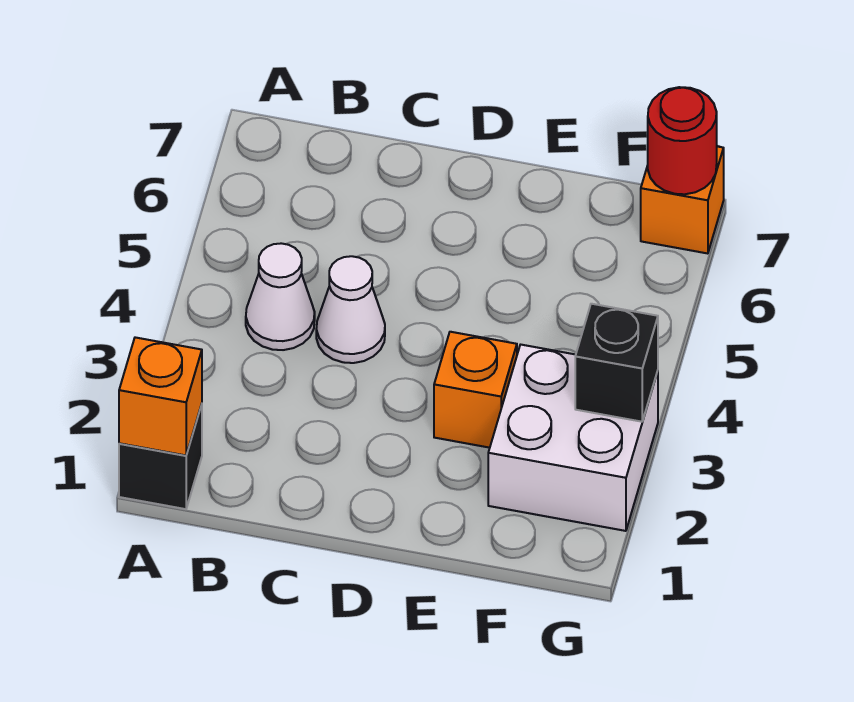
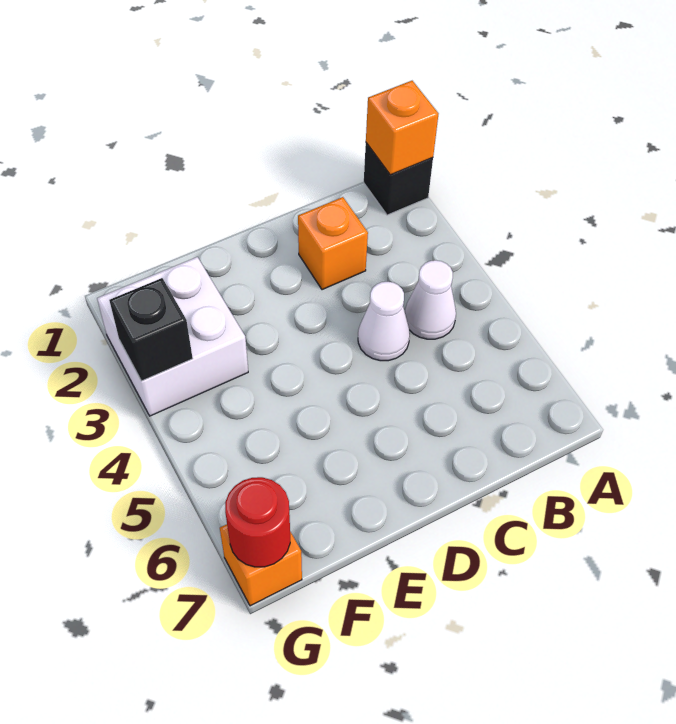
orange 1x1 brick [434,332,517,448] -> orange 1x1 brick moved to [298,197,368,290]

